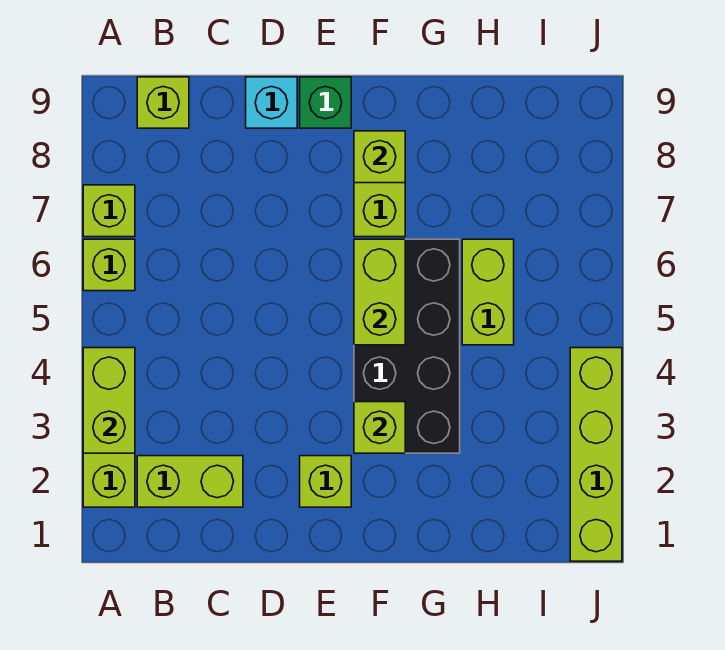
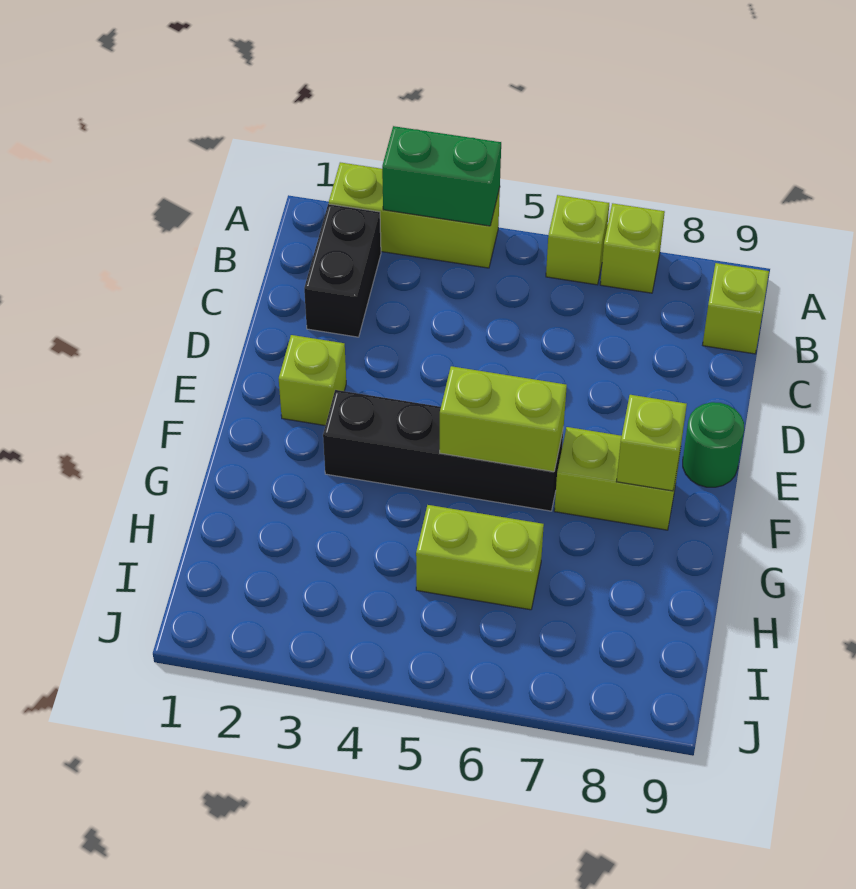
lime 1x2 brick [83,348,135,453] -> green 1x2 brick [382,126,501,226]
lime 1x2 brick [137,456,243,507] -> black 1x2 brick [304,204,381,337]
cyan 1x1 brick [246,77,297,128] -> none
green 1x1 brick [300,77,351,128] -> green 1x1 round brick [683,402,744,487]
black 2x4 brick [354,239,460,453] -> black 1x4 brick [323,390,564,511]
lime 1x1 brick [354,402,405,453] -> none
lime 1x4 brick [570,348,622,561] -> none

